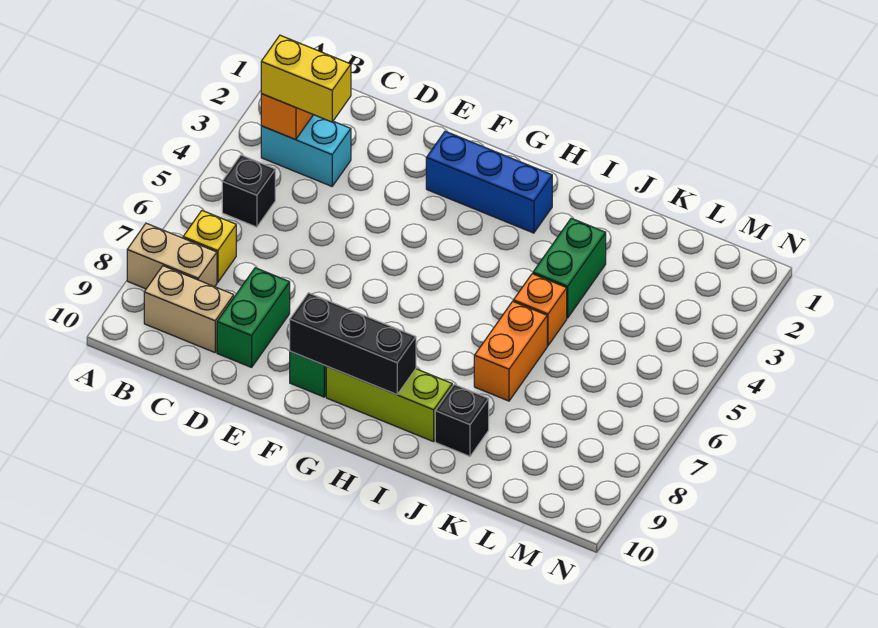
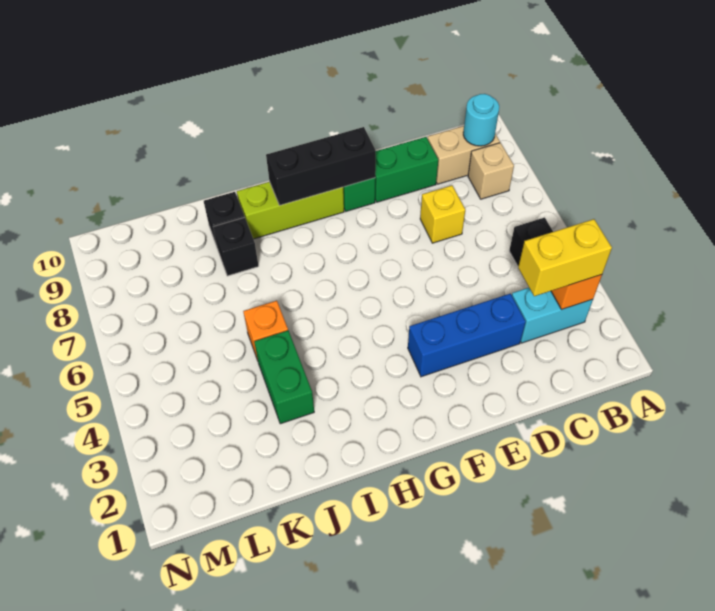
tan 1x2 brick [127,223,217,289] -> tan 1x1 brick [468,143,514,199]
yellow 1x1 brick [183,211,236,282] -> yellow 1x1 brick moved to [420,185,465,243]
none -> cyan 1x1 round brick [463,94,499,146]
green 1x2 brick [217,268,290,367] -> green 1x2 brick turned to [375,137,438,202]
blue 1x3 brick [426,131,552,233] -> blue 1x3 brick moved to [408,294,526,377]
orange 1x2 brick [474,301,547,401] -> none
none -> black 1x1 brick [213,217,259,276]

